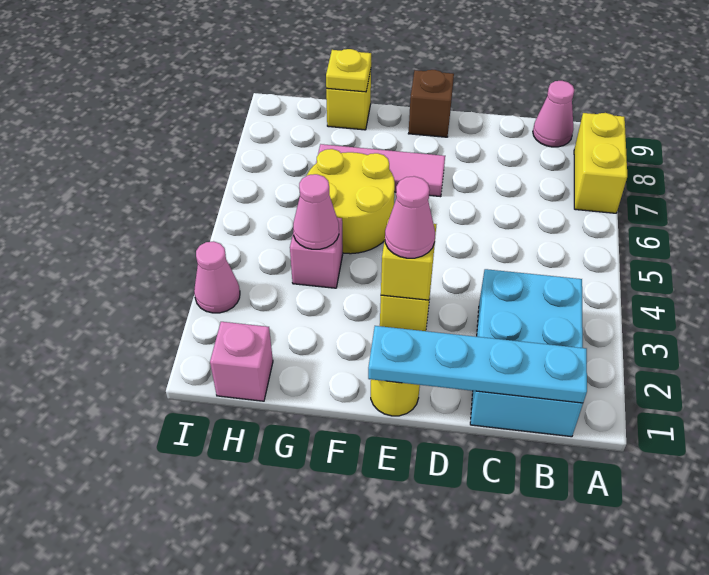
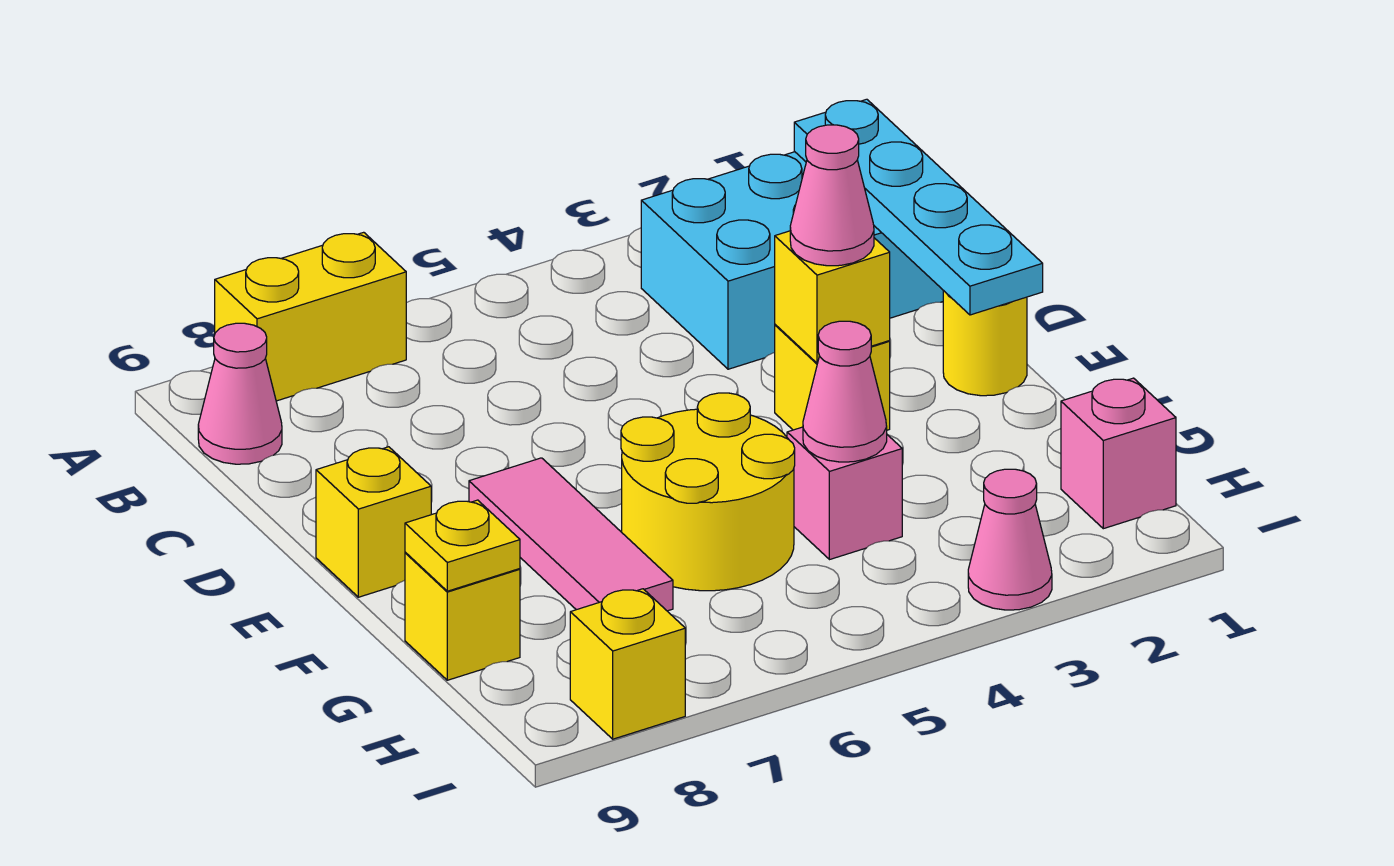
brown 1x1 brick [408,70,454,137] -> yellow 1x1 brick [316,447,431,597]
none -> yellow 1x1 brick [570,589,685,739]

